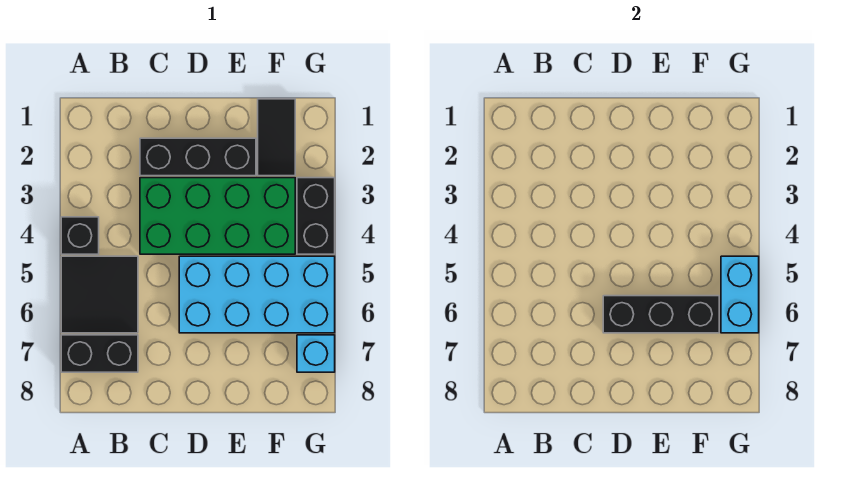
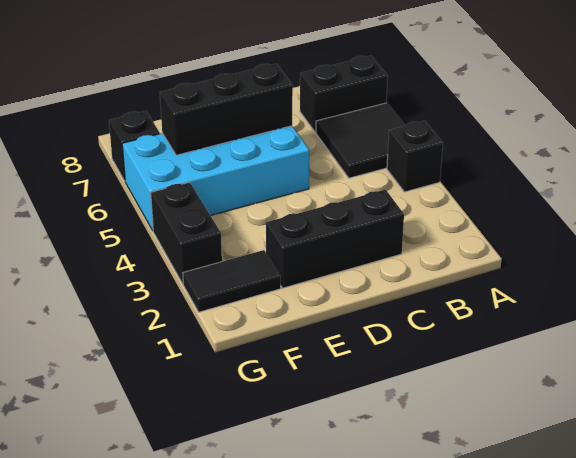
green 2x4 brick [140,178,295,254] -> none
black 1x2 tile [258,99,295,176] -> black 1x2 tile turned to [183,250,281,312]
cyan 1x2 brick [721,256,759,333] -> none
cyan 1x1 brick [297,335,335,372] -> black 1x1 brick [109,111,160,181]

